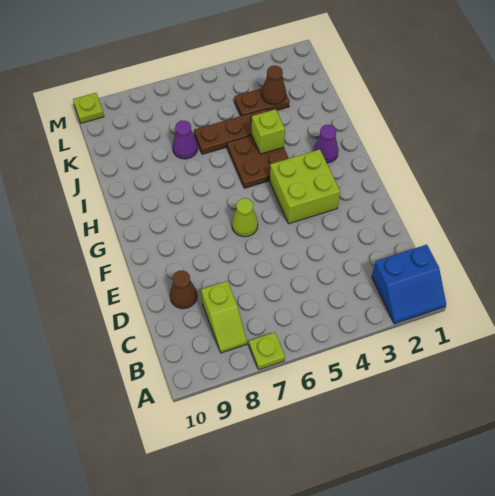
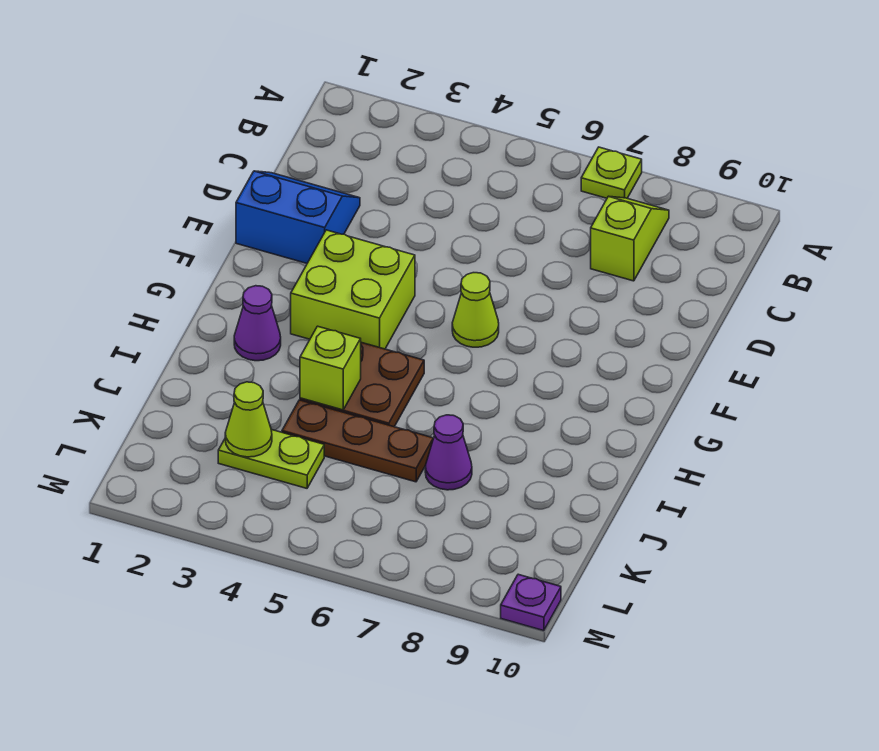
blue 2x2 slope [372,245,446,324] -> blue 2x2 slope moved to [236,171,360,263]
brown 1x1 cone [170,270,197,309] -> none
brown 1x2 plate [234,88,290,116] -> lime 1x2 plate [218,430,324,488]
brown 1x1 cone [262,66,286,105] -> lime 1x1 cone [225,382,272,457]
lime 1x1 plate [73,93,104,123] -> purple 1x1 plate [501,574,561,631]

